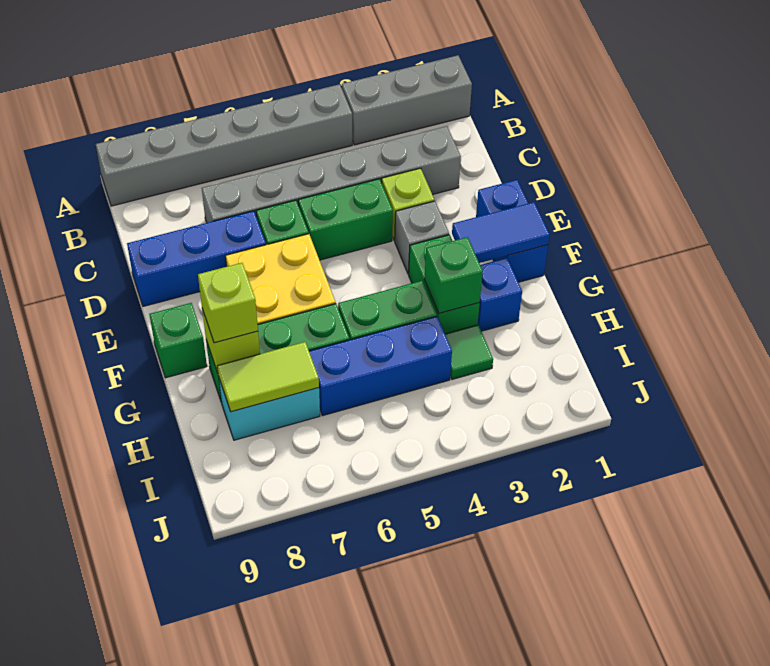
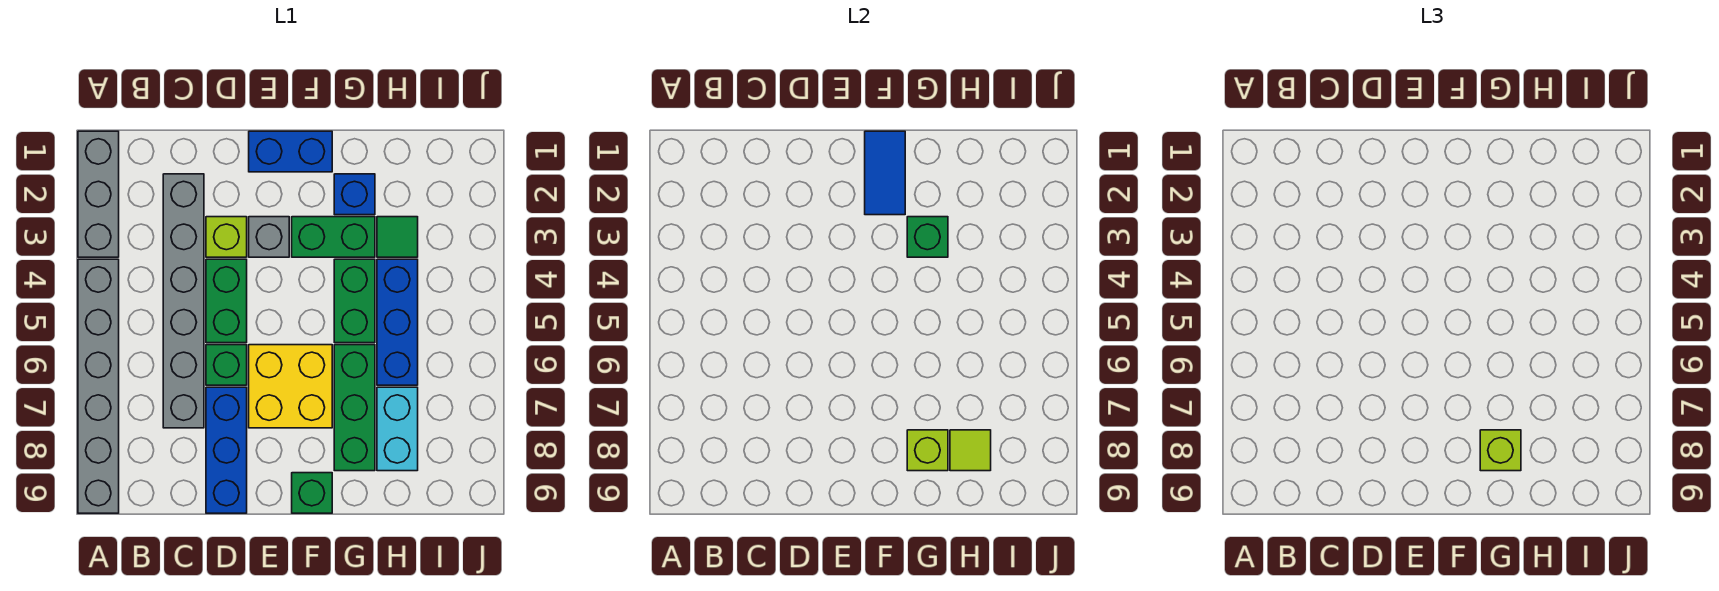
lime 1x2 tile [217,342,319,412] -> lime 1x1 tile [950,430,991,471]

